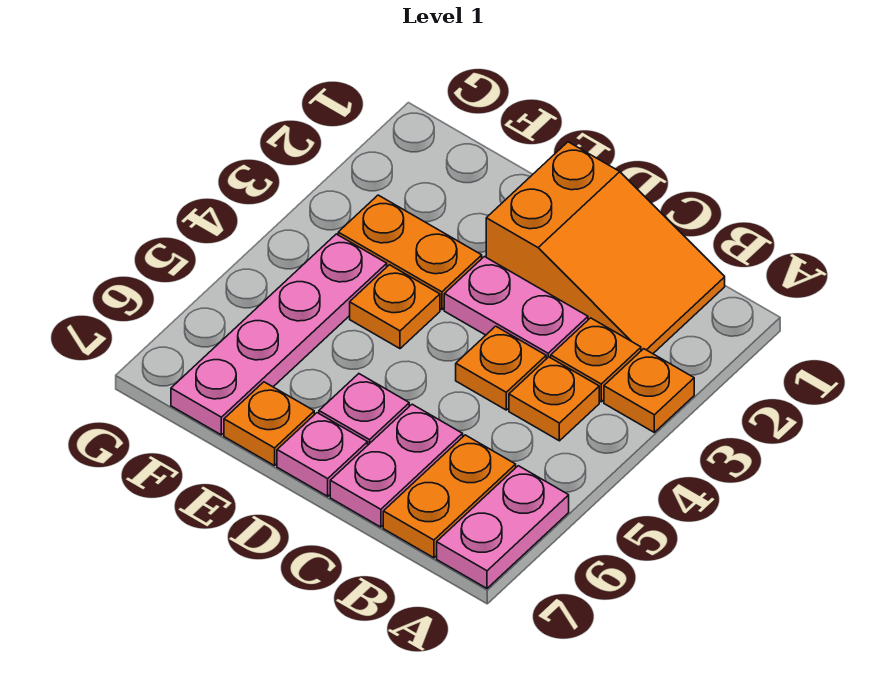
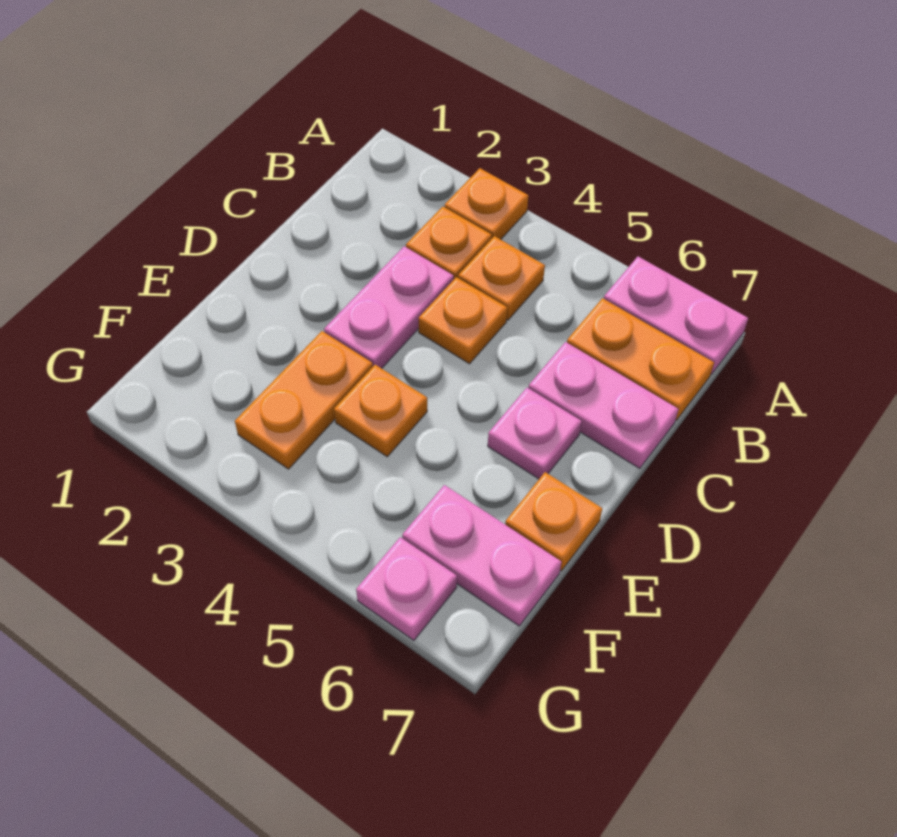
orange 2x3 slope [486,142,725,354] -> none
pink 1x1 plate [277,413,368,496] -> pink 1x1 plate moved to [356,537,457,640]
pink 1x4 plate [171,234,387,435] -> pink 1x2 plate [402,485,561,626]

